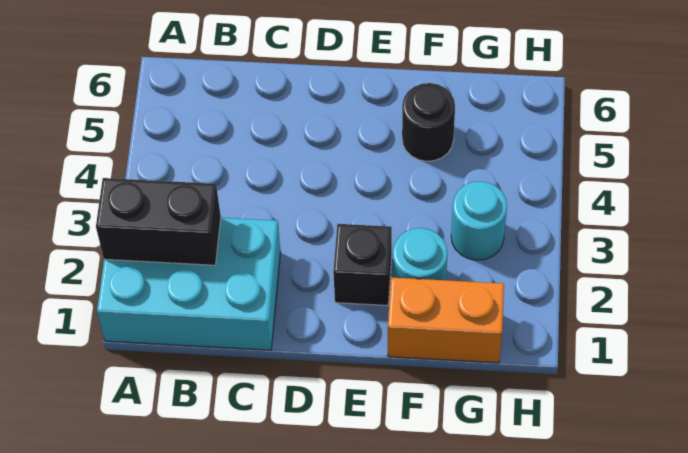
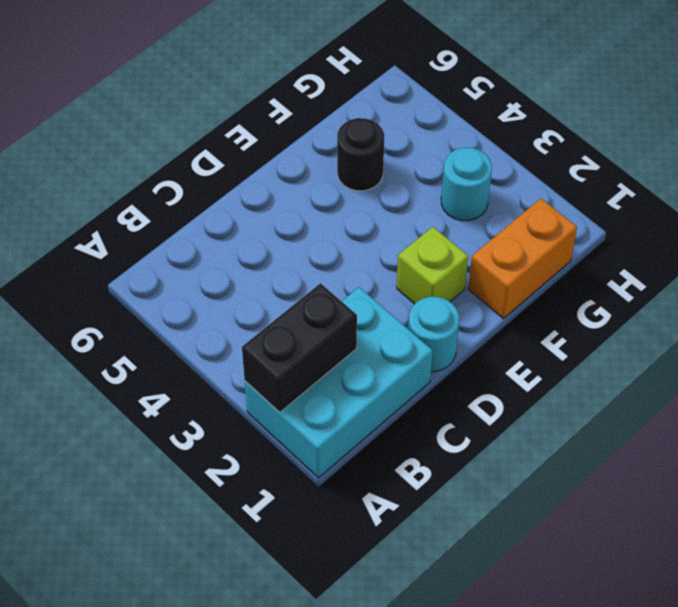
black 1x1 brick [333,224,392,306] -> lime 1x1 brick [397,227,468,304]
cyan 1x1 round brick [393,228,447,280] -> cyan 1x1 round brick moved to [408,297,459,372]

